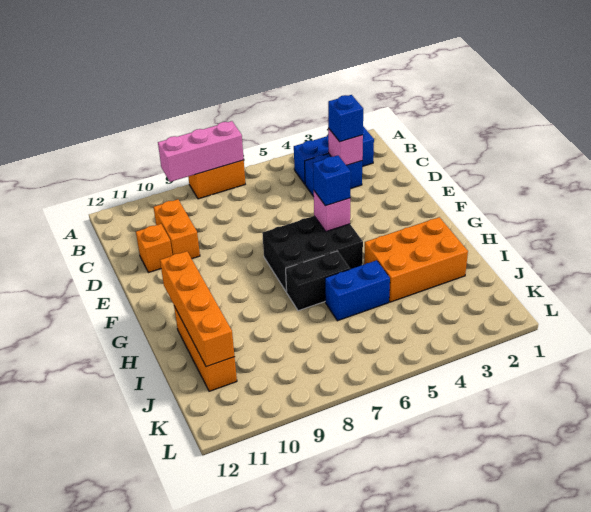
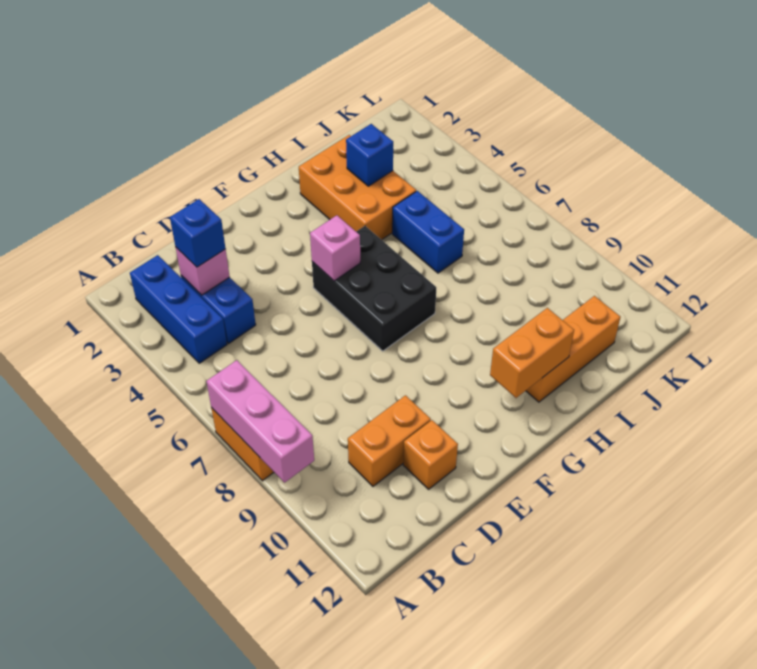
blue 1x1 brick [313,155,351,206] -> blue 1x1 brick moved to [346,124,393,186]
orange 1x4 brick [160,251,235,367] -> orange 1x2 brick [490,308,574,398]
black 1x2 brick [286,251,350,311] -> none

